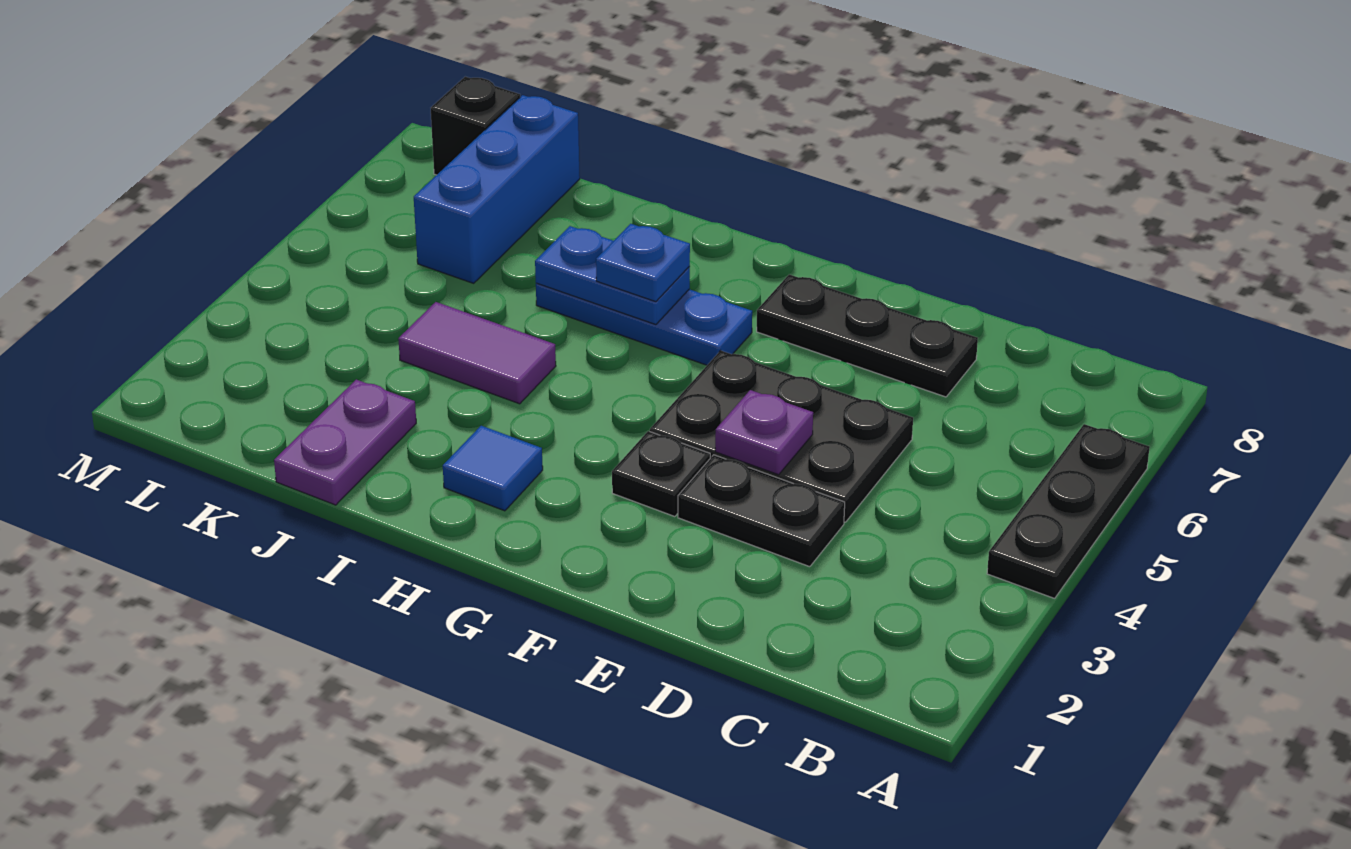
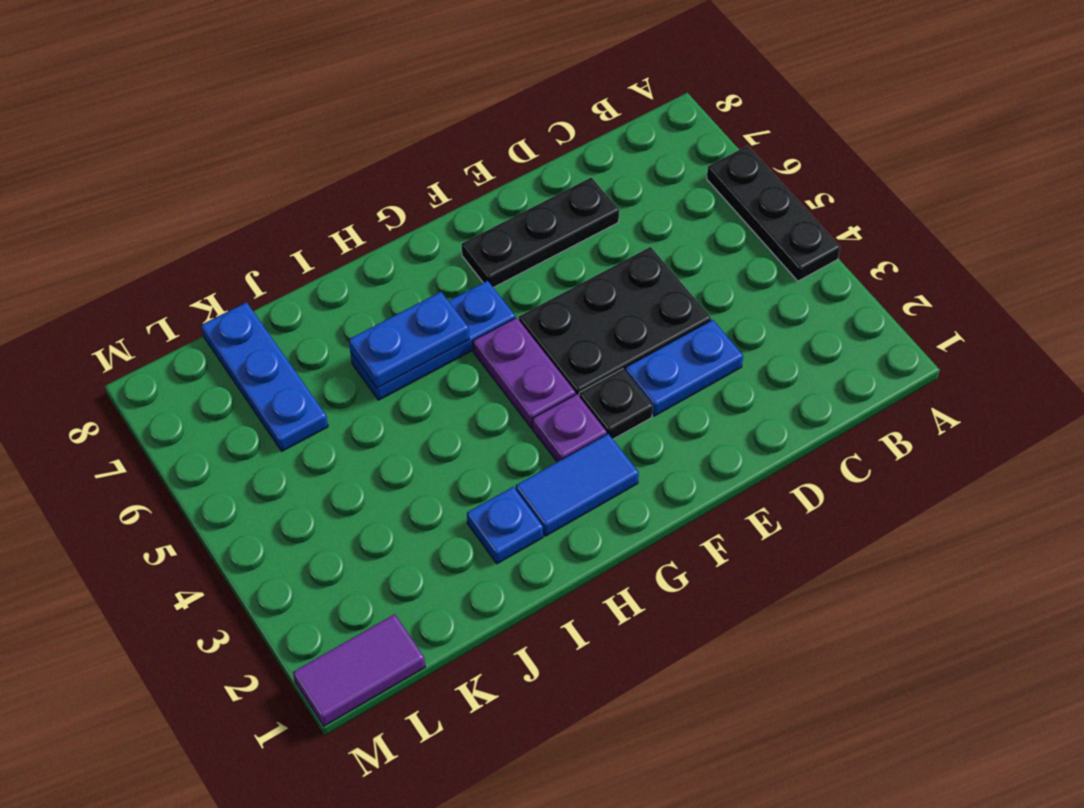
black 1x2 plate [678,455,845,567] -> blue 1x2 plate [625,320,743,416]
purple 1x1 plate [715,390,813,475] -> purple 1x1 plate moved to [532,394,607,462]
blue 1x1 tile [443,426,543,511] -> blue 1x2 tile [516,434,639,536]
blue 1x1 plate [596,224,690,302] -> blue 1x1 plate moved to [467,487,543,564]
purple 1x2 tile [398,302,556,404] -> purple 1x2 tile moved to [293,614,425,726]
purple 1x2 plate [274,380,416,505] -> purple 1x2 plate moved to [473,318,575,428]
blue 1x3 brick [414,95,580,283] -> blue 1x3 plate [201,302,328,451]
black 1x1 brick [431,77,520,175] -> none

